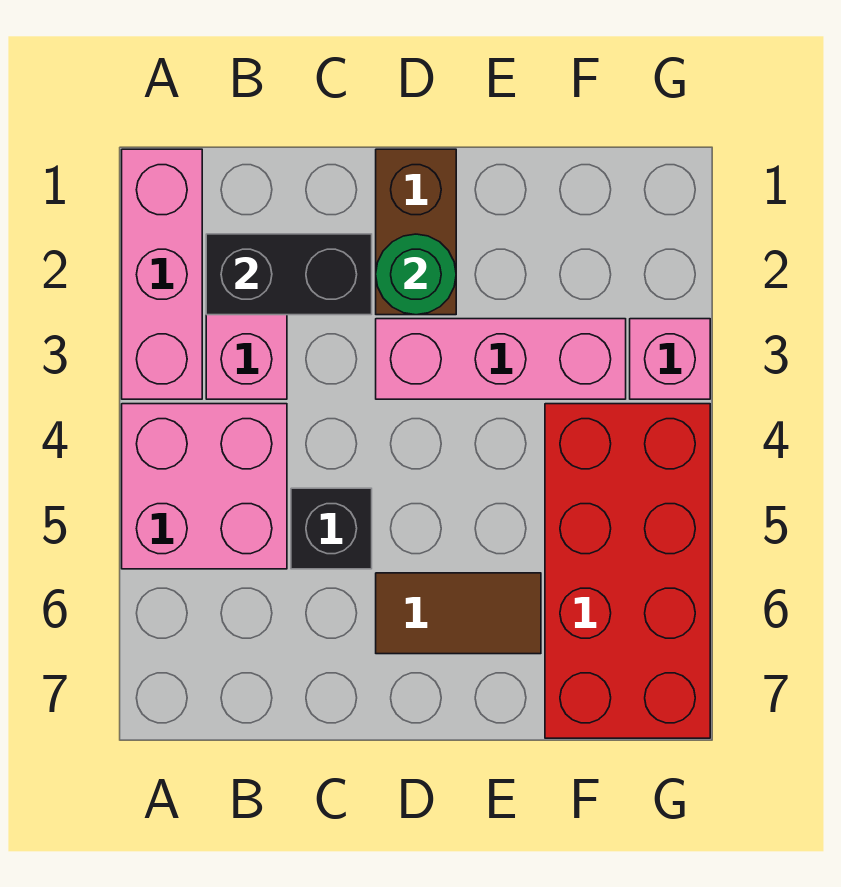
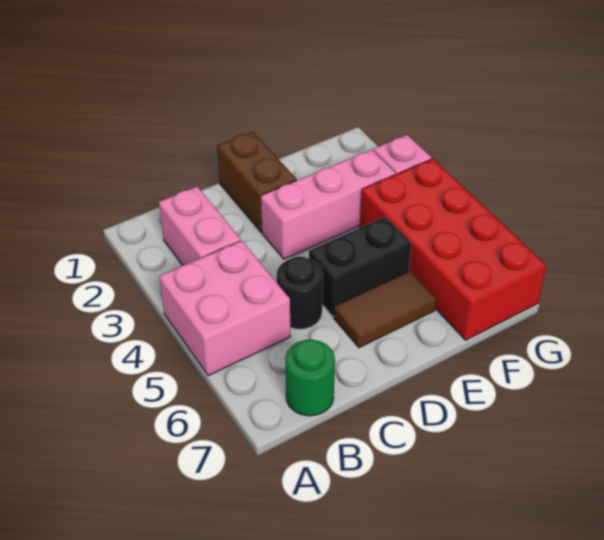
pink 1x3 brick [122,149,202,399] -> none
black 1x2 brick [206,234,372,315] -> black 1x2 brick moved to [309,217,411,317]
black 1x1 brick [291,488,372,569] -> black 1x1 round brick [277,257,323,329]
green 1x1 round brick [376,234,456,315] -> green 1x1 round brick moved to [285,340,335,416]

